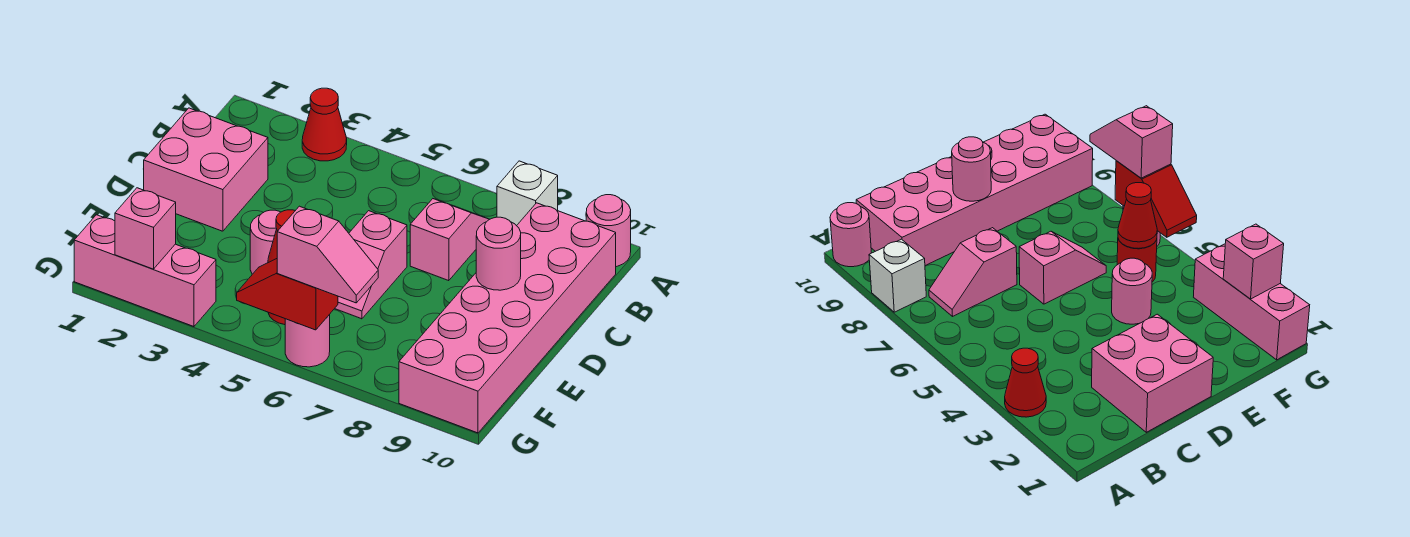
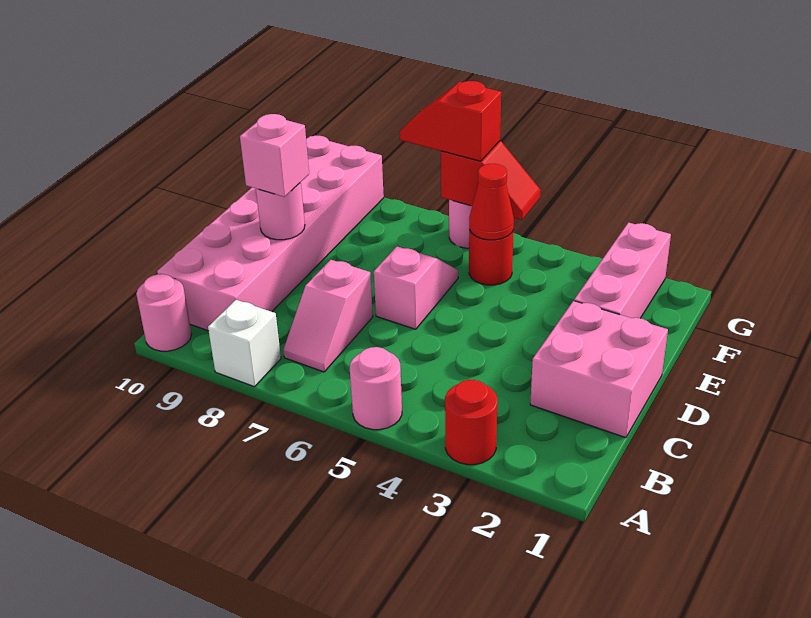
red 1x1 cone [302,88,347,161] -> red 1x1 round brick [445,380,497,465]
pink 1x1 round brick [250,210,280,274] -> pink 1x1 round brick moved to [350,347,402,430]
pink 1x3 brick [74,215,216,327] -> pink 1x3 brick turned to [574,223,671,318]
pink 1x1 brick [115,188,176,269] -> pink 1x1 brick moved to [240,114,309,197]
pink 1x2 slope [277,206,378,303] -> red 1x2 slope [400,81,501,161]

